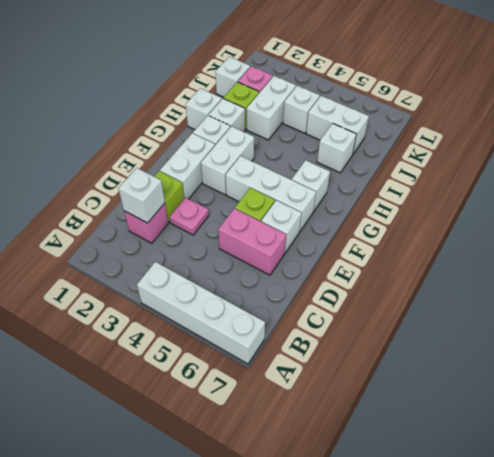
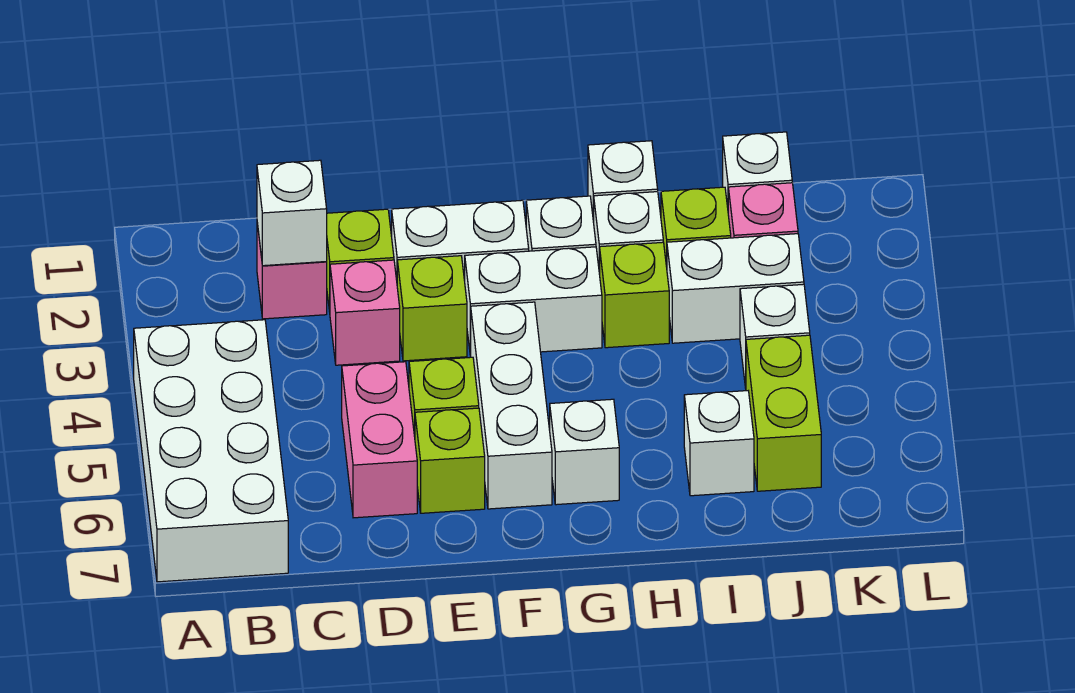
white 1x4 brick [137,262,265,364] -> white 2x4 brick [134,320,288,582]
pink 1x1 plate [169,198,209,235] -> pink 1x1 brick [330,260,400,365]
none -> lime 1x1 brick [397,256,467,361]
white 1x1 brick [261,200,301,253] -> lime 1x1 brick [415,408,485,513]
none -> lime 1x1 brick [600,242,669,348]
white 1x2 brick [306,96,369,154] -> lime 1x2 brick [746,335,821,491]

